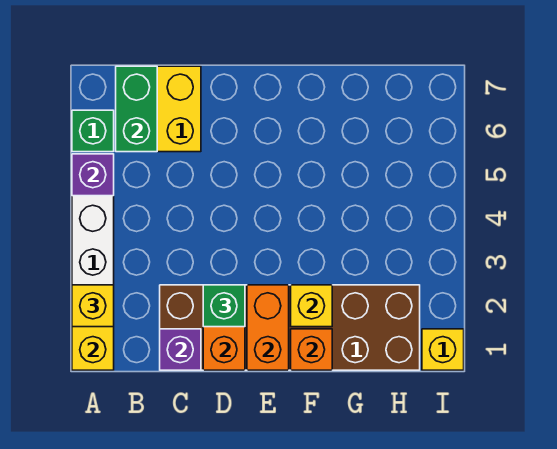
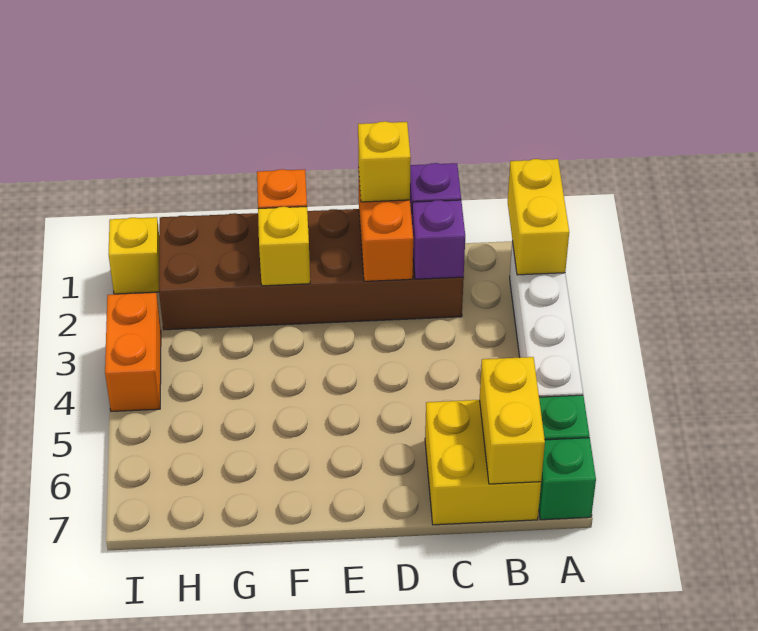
yellow 1x1 brick [72,285,114,327] -> yellow 1x1 brick moved to [358,121,411,202]
purple 1x1 brick [72,154,114,196] -> purple 1x1 brick moved to [412,200,465,279]
green 1x2 brick [116,66,157,152] -> yellow 1x2 brick [480,357,545,484]
green 1x1 brick [203,285,245,327] -> green 1x1 brick moved to [539,438,596,520]
orange 1x2 brick [247,285,289,370] -> orange 1x2 brick moved to [105,293,161,411]

